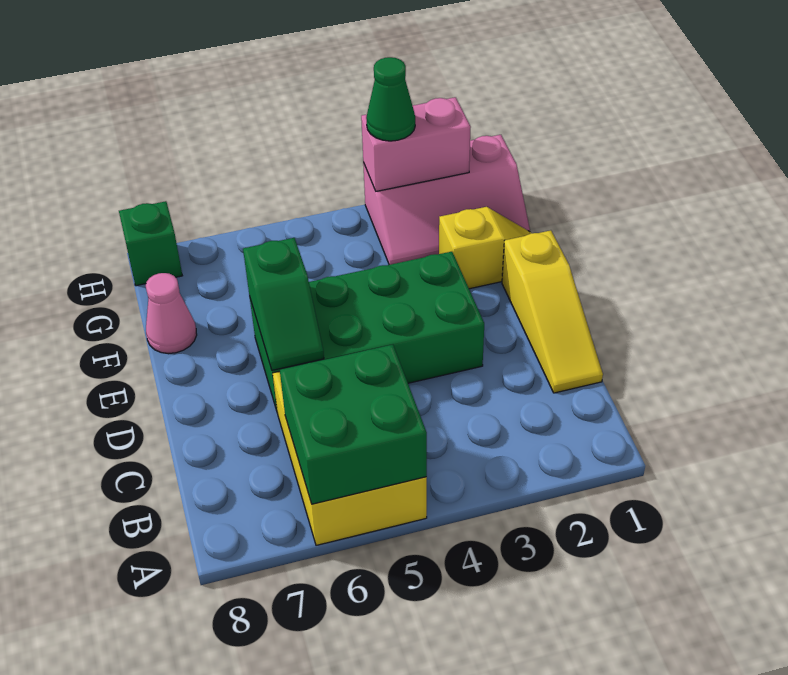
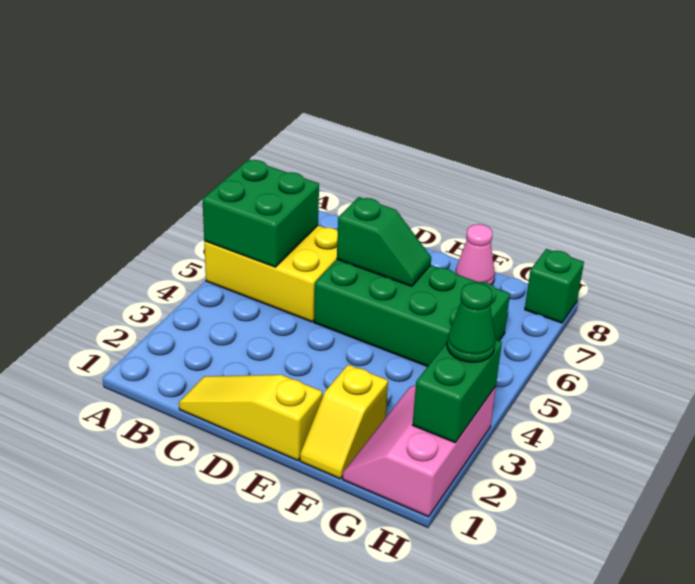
green 2x4 brick [250,252,484,411] -> green 2x4 brick turned to [314,260,510,367]
green 1x2 slope [243,238,324,370] -> green 1x2 slope turned to [337,197,431,286]
pink 1x2 brick [361,97,471,191] -> green 1x2 brick [412,340,502,443]

